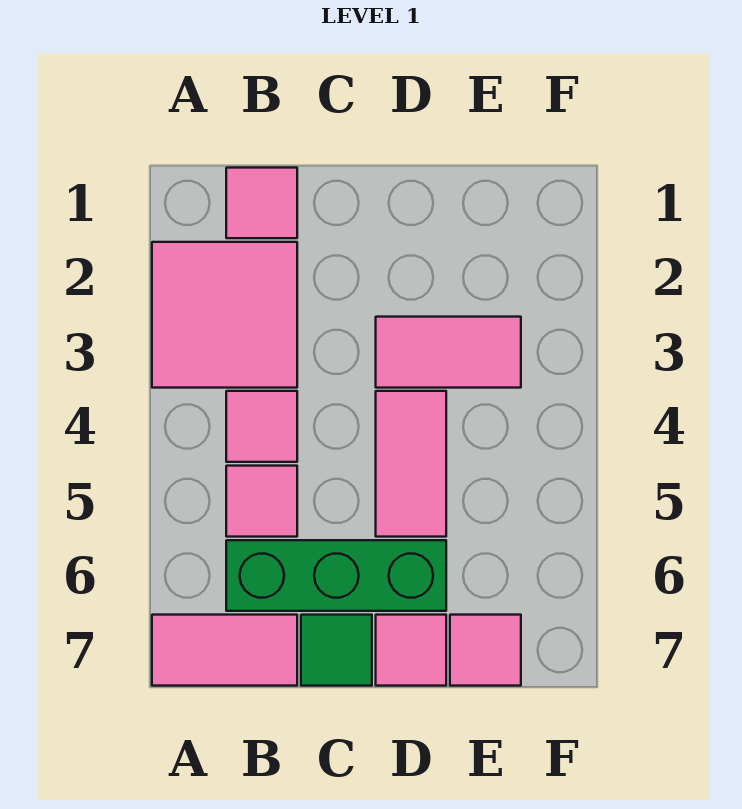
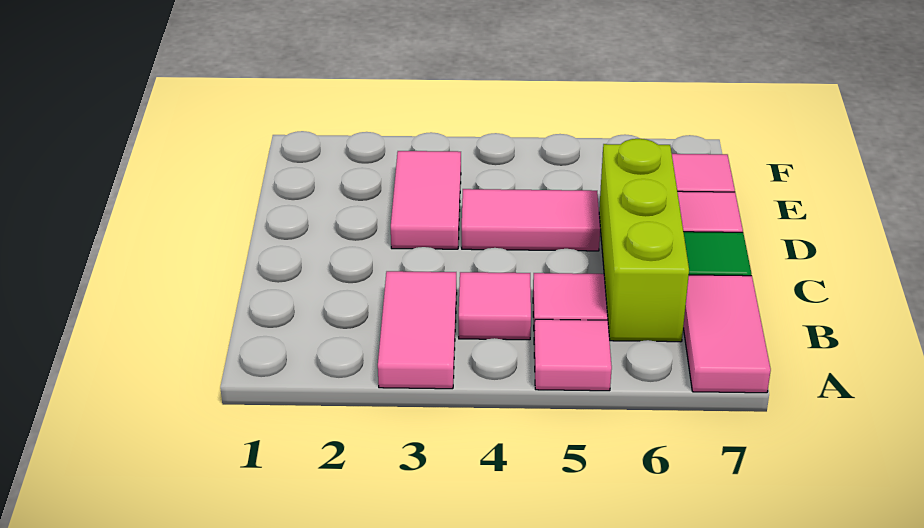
pink 2x2 tile [152,242,297,388] -> pink 1x2 tile [378,271,457,389]
pink 1x1 tile [226,168,297,238] -> pink 1x1 tile moved to [534,319,612,391]
green 1x3 brick [226,540,446,611] -> lime 1x3 brick [599,139,689,342]

